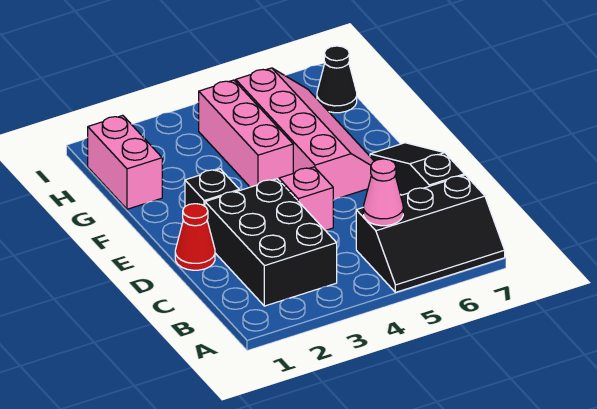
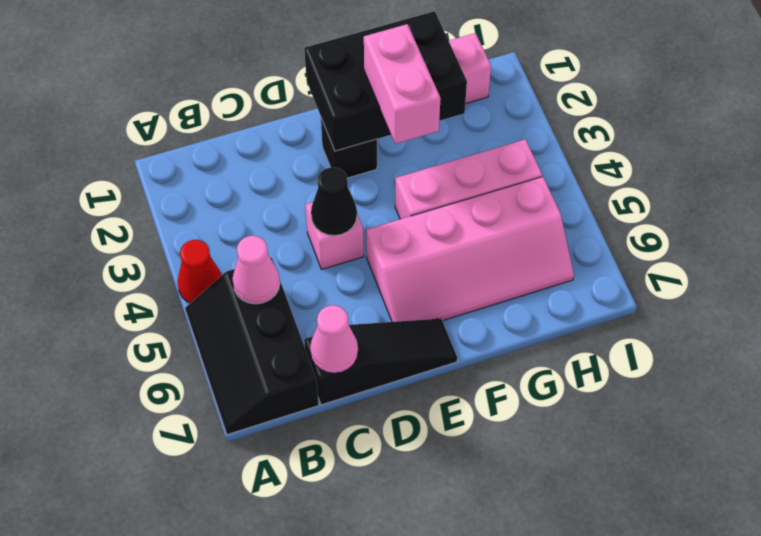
black 2x3 brick [205,179,337,306] -> black 2x3 brick moved to [304,11,467,151]
none -> pink 1x1 cone [310,305,358,373]
red 1x1 cone [175,204,215,270] -> red 1x1 cone moved to [177,240,222,303]
none -> pink 1x2 brick [363,24,441,144]
black 1x1 cone [317,46,357,113] -> black 1x1 cone moved to [311,167,357,236]

